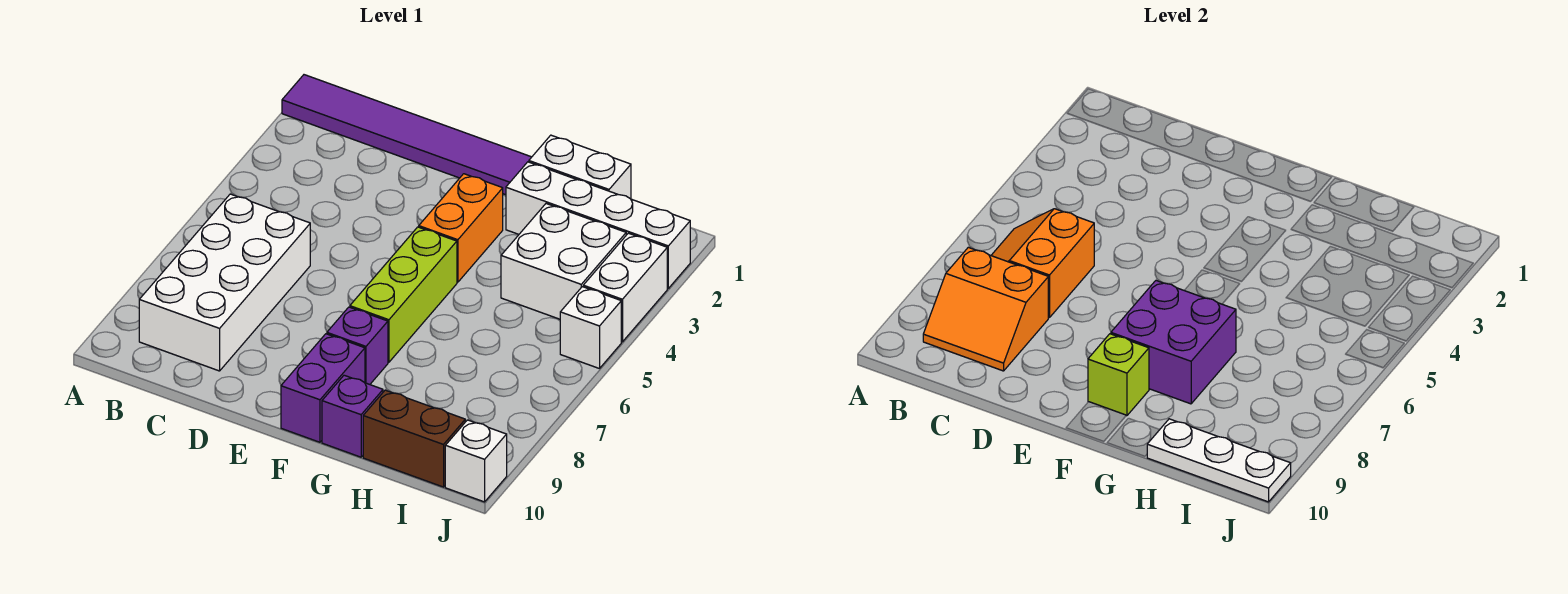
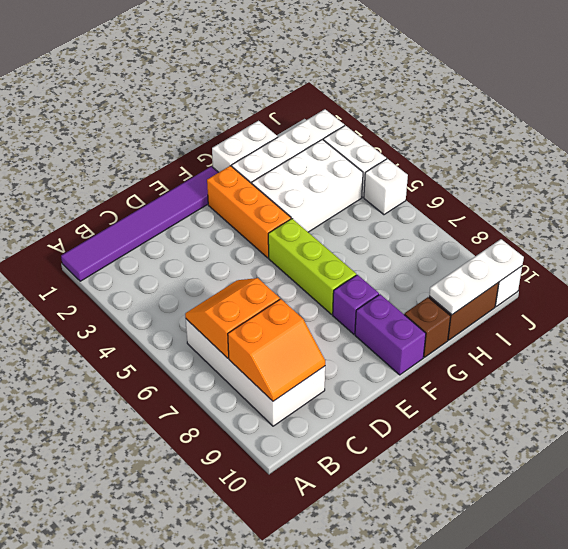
orange 2x2 slope [991,209,1094,318] -> orange 2x2 slope turned to [185,278,280,358]
orange 1x2 brick [419,174,503,282] -> orange 1x3 brick [207,166,291,258]
purple 2x2 brick [1111,281,1236,404] -> none
lime 1x1 brick [1088,334,1149,416] -> none
purple 1x1 brick [322,375,383,457] -> brown 1x1 brick [404,297,451,357]
white 2x2 brick [501,204,626,319] -> white 2x3 brick [252,139,363,232]

